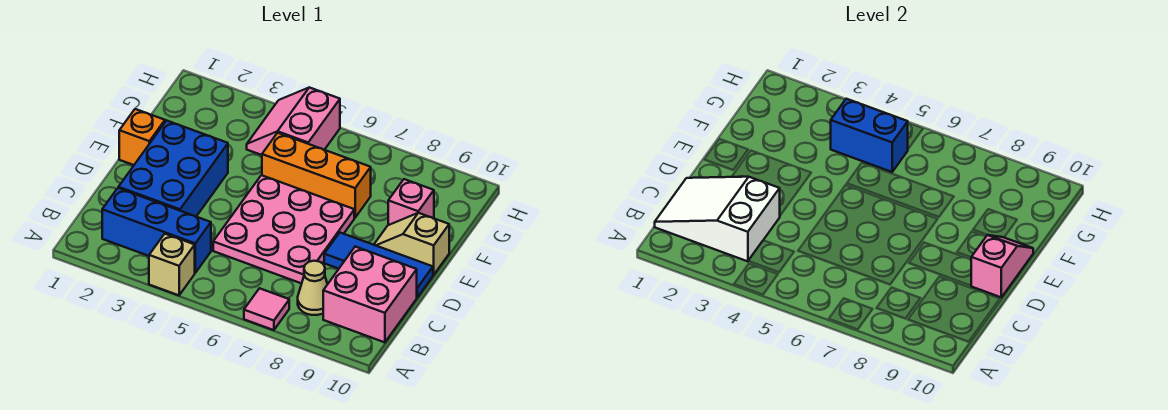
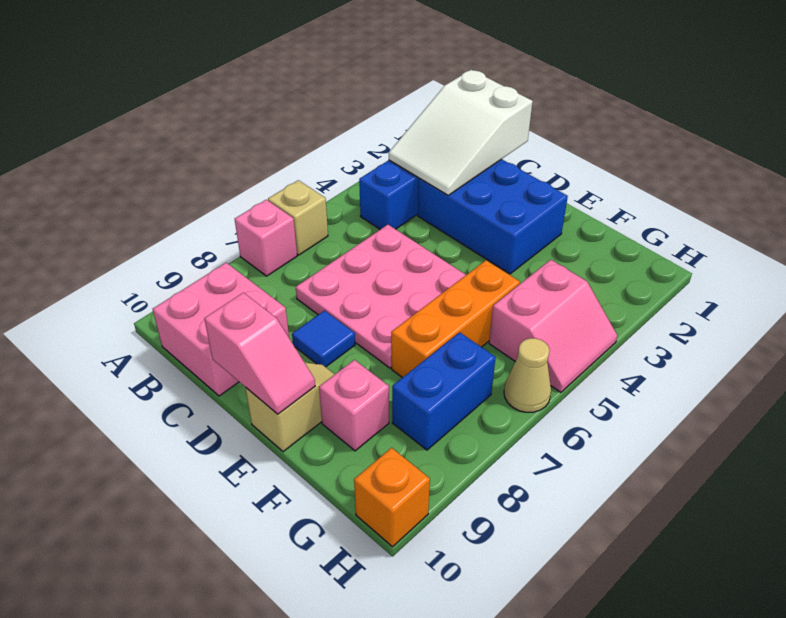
tan 1x1 brick [149,234,195,295] -> tan 1x1 brick moved to [268,180,328,255]
pink 1x1 tile [244,288,289,330] -> pink 1x1 brick [235,200,297,276]
white 2x3 slope [655,177,780,261] -> white 2x3 slope turned to [389,70,533,195]
tan 1x1 cone [298,261,328,315] -> tan 1x1 cone moved to [504,338,551,412]
blue 1x3 tile [324,233,433,297] -> blue 1x1 tile [292,311,355,367]
orange 1x1 brick [119,109,165,165] -> orange 1x1 brick moved to [354,448,430,547]
pink 2x2 slope [247,87,340,155] -> pink 2x2 slope turned to [489,260,617,392]
blue 1x2 brick [831,99,908,172] -> blue 1x2 brick moved to [392,332,496,450]

